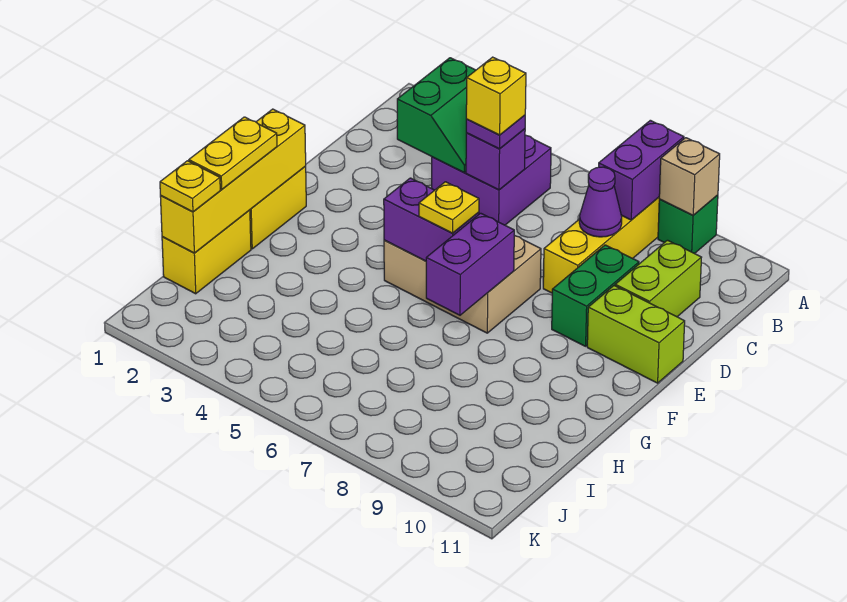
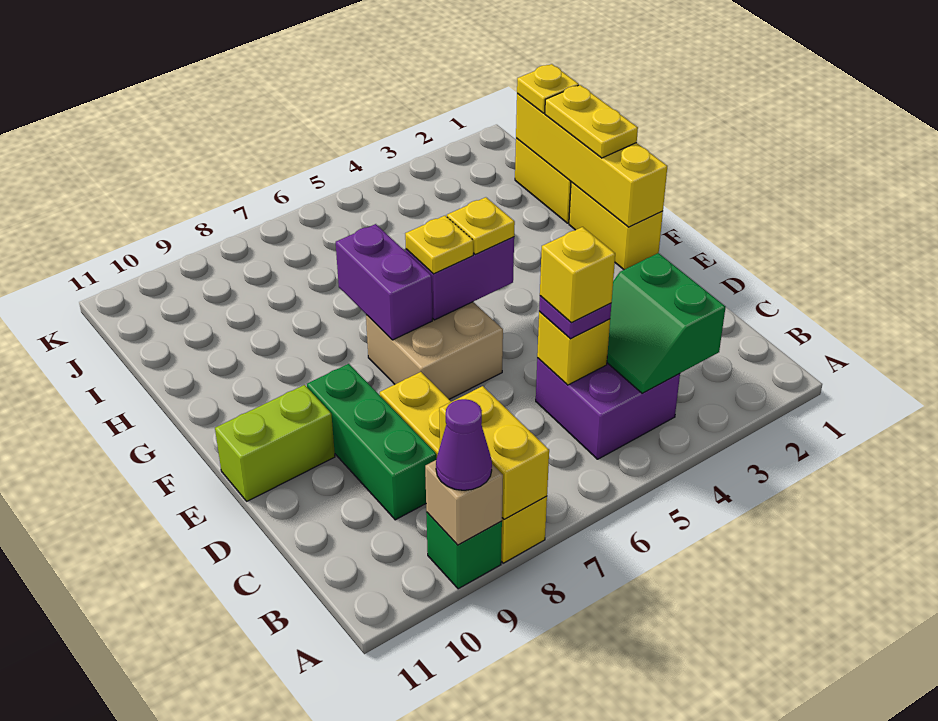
purple 1x2 brick [599,120,684,220] -> yellow 1x2 brick [439,386,549,519]
purple 1x1 brick [466,129,525,190] -> yellow 1x1 brick [537,311,610,385]
purple 1x1 cone [579,167,622,237] -> purple 1x1 cone moved to [436,399,492,490]
lime 1x2 brick [615,240,702,317] -> none
green 1x2 brick [552,245,639,346] -> green 1x3 brick [307,364,437,520]
tan 2x3 brick [384,236,541,333] -> tan 2x2 brick [366,302,503,399]
none -> yellow 1x1 plate [447,197,515,254]

